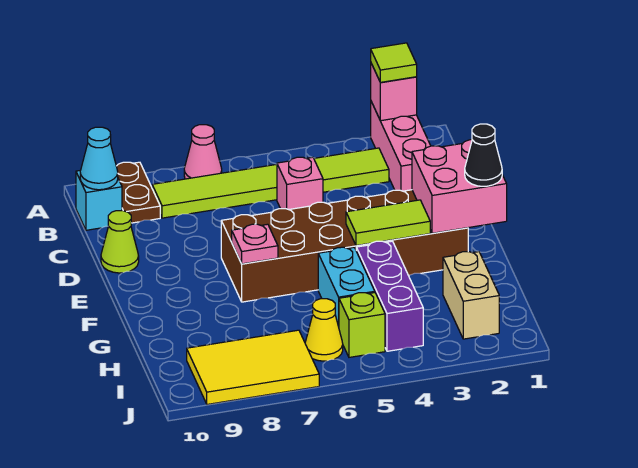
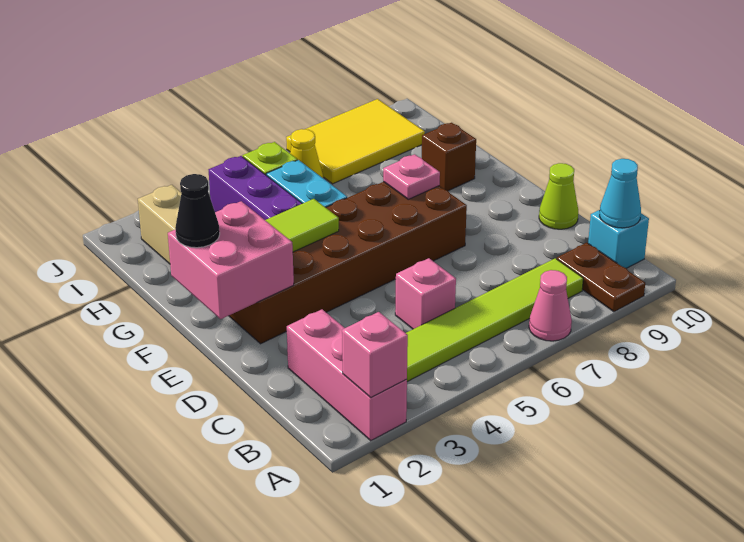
lime 1x1 tile [371,43,417,82] -> none
none -> brown 1x1 brick [422,123,476,191]

